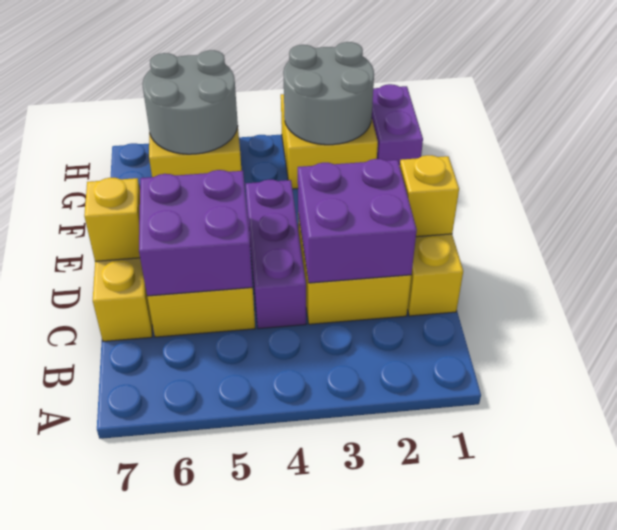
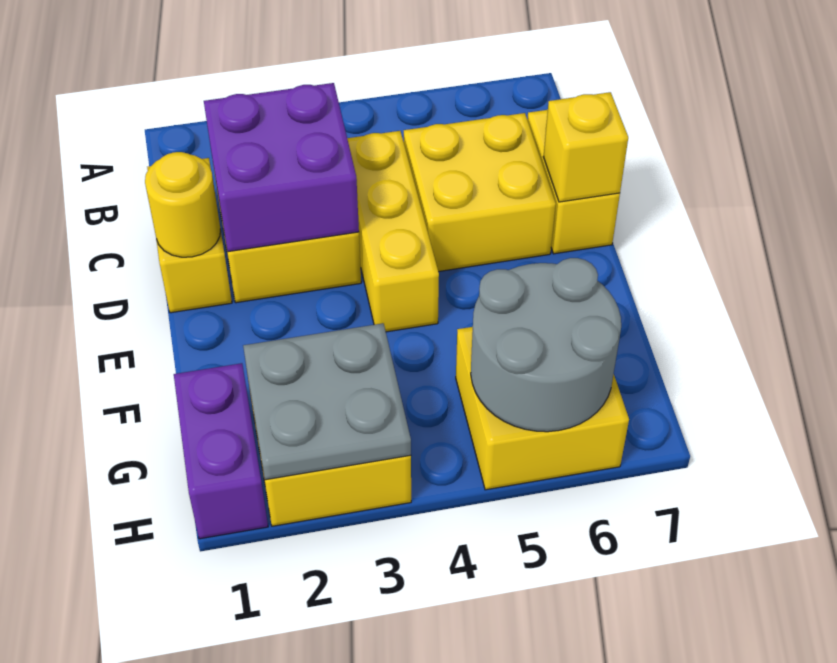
purple 1x3 brick [246,180,306,329] -> yellow 1x3 brick [347,131,439,332]
purple 2x2 brick [139,170,253,296] -> none
yellow 1x1 brick [400,155,459,237] -> yellow 1x1 round brick [145,152,220,257]
grey 2x2 round brick [283,42,374,145] -> grey 2x2 plate [243,323,411,480]

